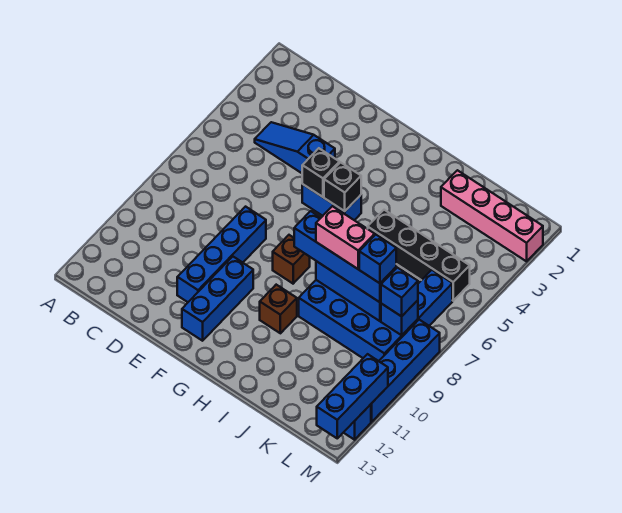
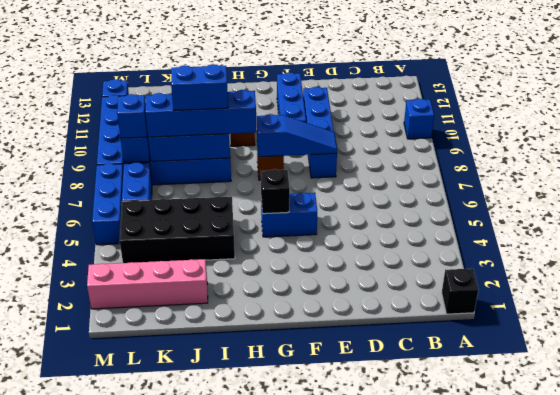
blue 1x3 slope [255,122,335,173] -> blue 1x3 slope moved to [257,114,337,157]
black 1x1 brick [302,148,339,197] -> black 1x1 brick moved to [442,268,478,314]
black 1x4 brick [368,210,470,301] -> black 2x4 brick [120,196,235,263]
pink 1x2 brick [316,206,375,269] -> blue 1x2 brick [171,64,228,111]
blue 1x1 brick [359,235,396,283] -> blue 1x1 brick moved to [404,99,434,139]
blue 1x3 brick [317,354,388,438] -> blue 1x3 brick moved to [92,163,123,245]

